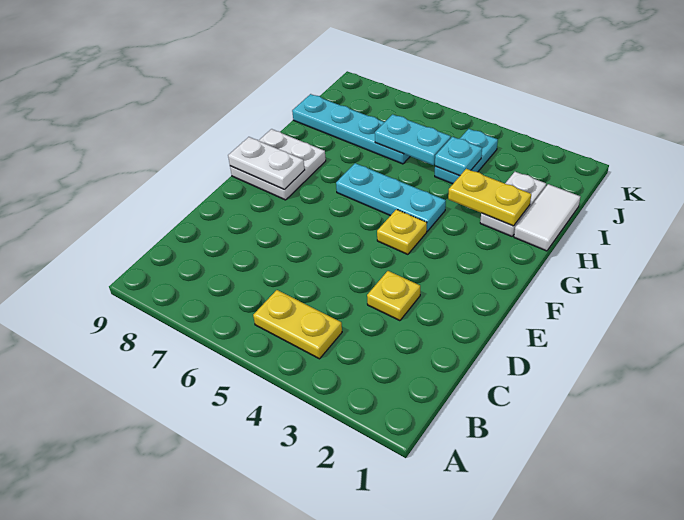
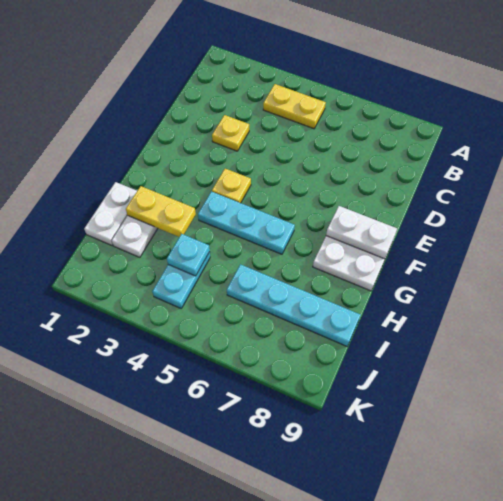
white 1x2 tile [514,184,580,251] -> white 1x2 plate [84,182,137,245]
cyan 1x2 plate [375,114,451,165] -> none

